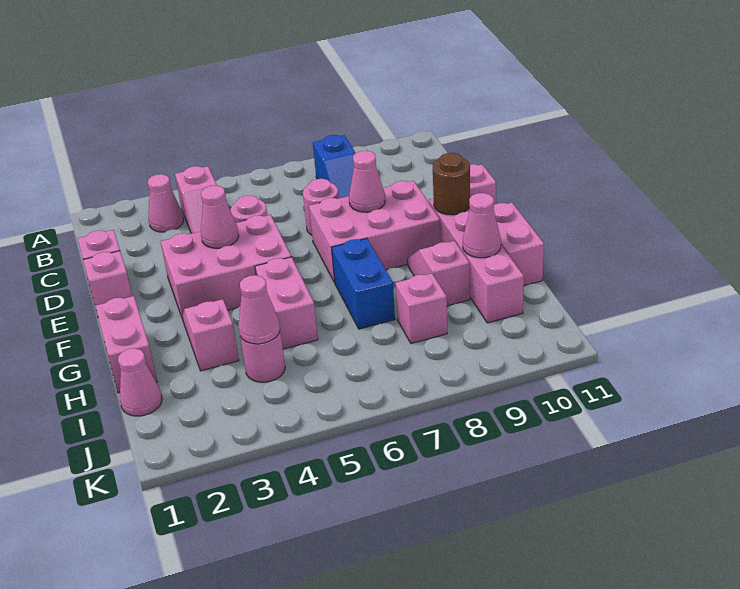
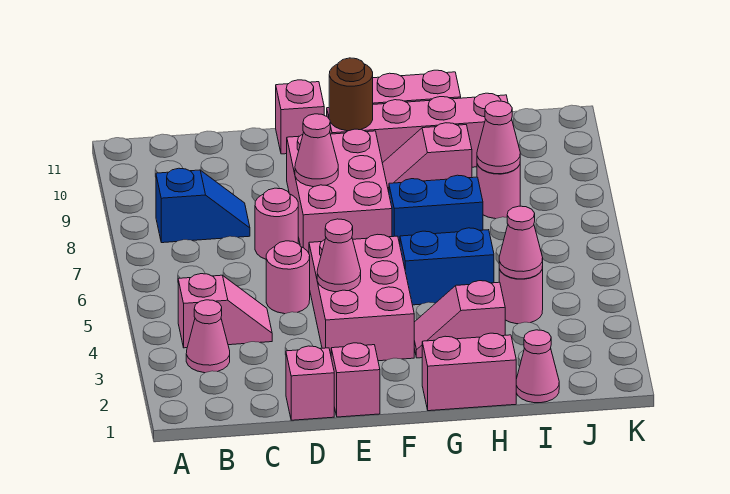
pink 1x2 brick [255,257,318,349] -> blue 1x2 brick [400,228,494,305]
pink 1x1 cone [463,193,501,258] -> pink 1x1 cone moved to [477,101,520,174]
pink 1x1 brick [395,273,447,343] -> pink 1x1 round brick [477,164,520,219]

